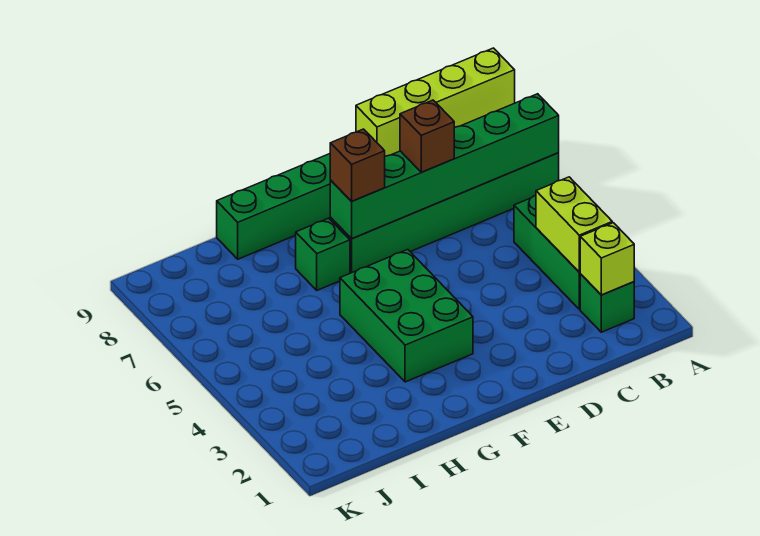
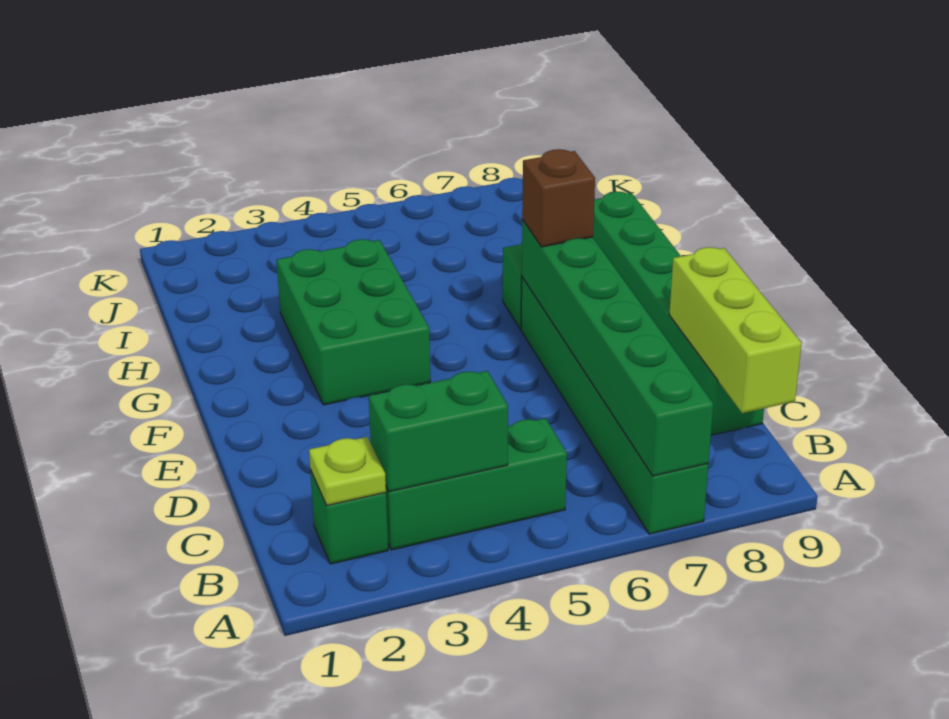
lime 1x4 brick [356,48,515,156] -> lime 1x3 brick [669,247,802,413]
lime 1x1 brick [580,223,634,295] -> lime 1x1 plate [309,437,386,505]
lime 1x2 brick [536,177,612,272] -> green 1x2 brick [369,371,508,492]
brown 1x1 brick [400,100,454,172] -> none
green 2x3 brick [340,250,473,382] -> green 2x3 brick turned to [277,239,430,405]

